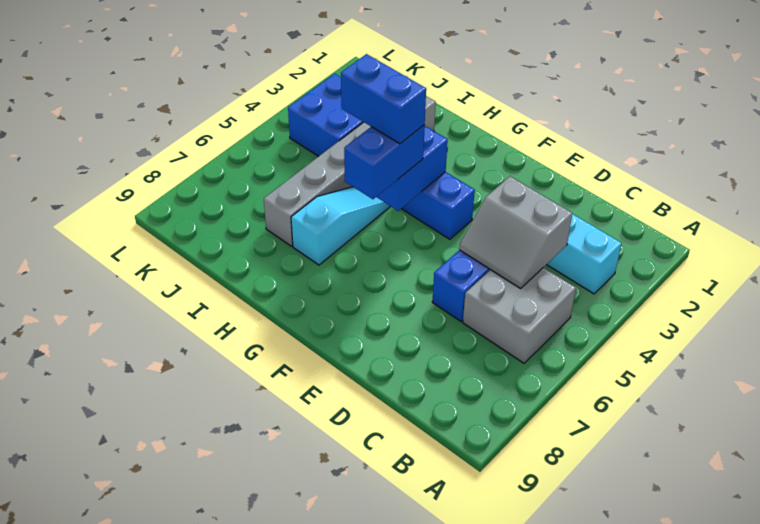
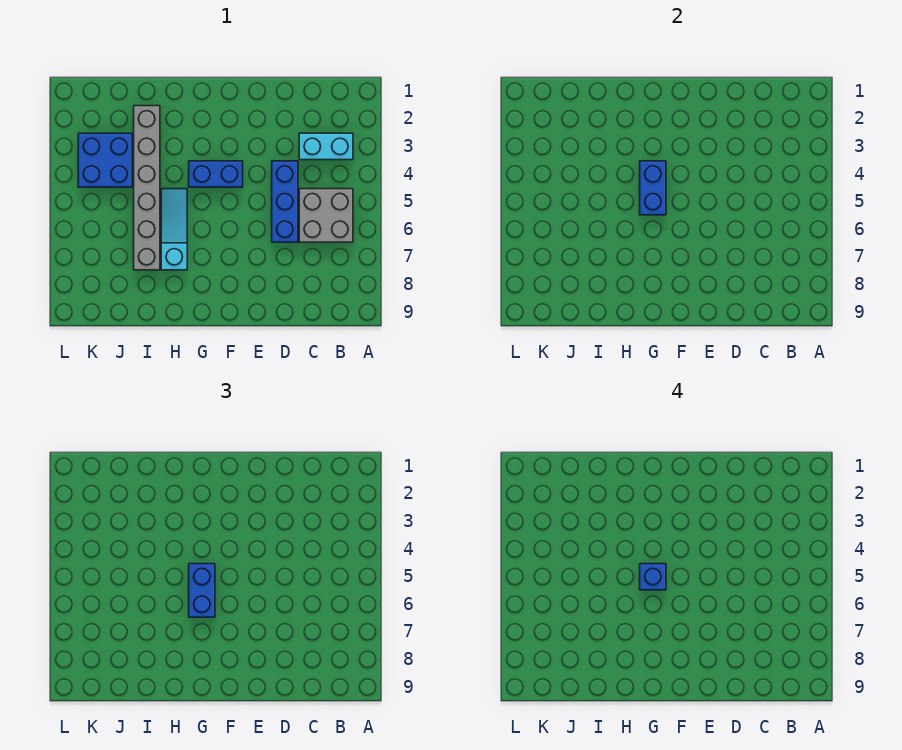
grey 2x2 slope [459,176,572,288] -> none
blue 1x2 brick [341,54,426,144] -> blue 1x1 brick [640,564,666,590]

